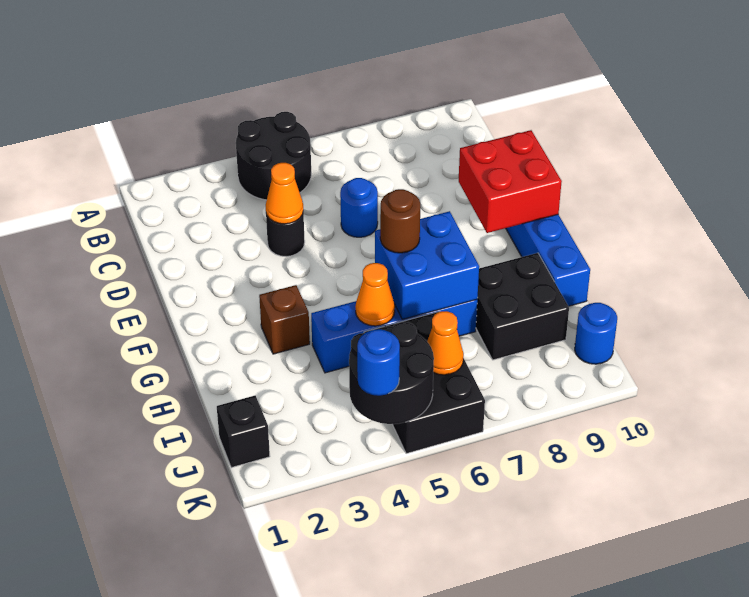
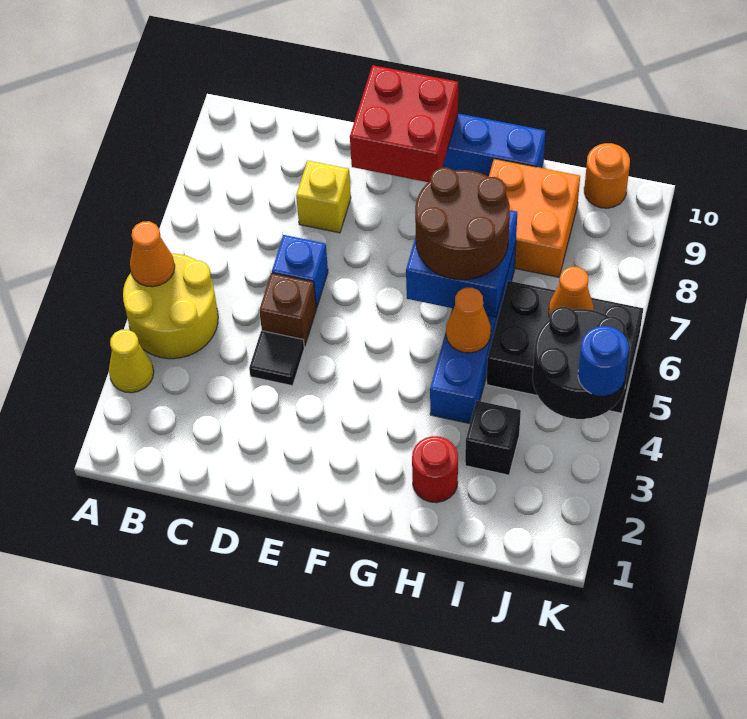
none -> yellow 1x1 cone [109,329,154,393]
black 2x2 round brick [236,112,311,200] -> yellow 2x2 round brick [123,254,218,359]
black 1x1 round brick [266,213,305,257] -> black 1x1 tile [249,331,304,386]
orange 1x1 cone [266,163,303,224] -> orange 1x1 cone moved to [130,221,175,287]
blue 1x1 round brick [340,178,378,237] -> blue 1x1 brick [272,235,328,308]
none -> yellow 1x1 brick [296,161,351,233]
brown 1x1 brick [259,285,310,354] -> brown 1x1 brick moved to [259,273,316,346]
brown 1x1 round brick [380,189,420,253] -> brown 2x2 round brick [415,168,510,280]
none -> red 1x1 round brick [412,436,458,503]
black 2x2 brick [476,253,569,360] -> orange 2x2 brick [489,159,580,277]
black 1x1 brick [217,396,270,468] -> black 1x1 brick moved to [465,401,521,475]
blue 1x1 round brick [575,303,617,364] -> orange 1x1 round brick [584,143,630,208]

